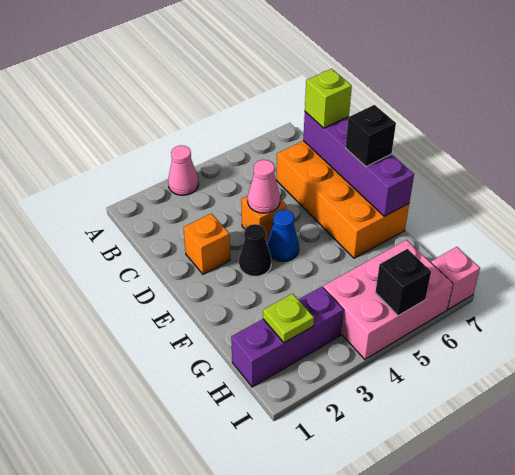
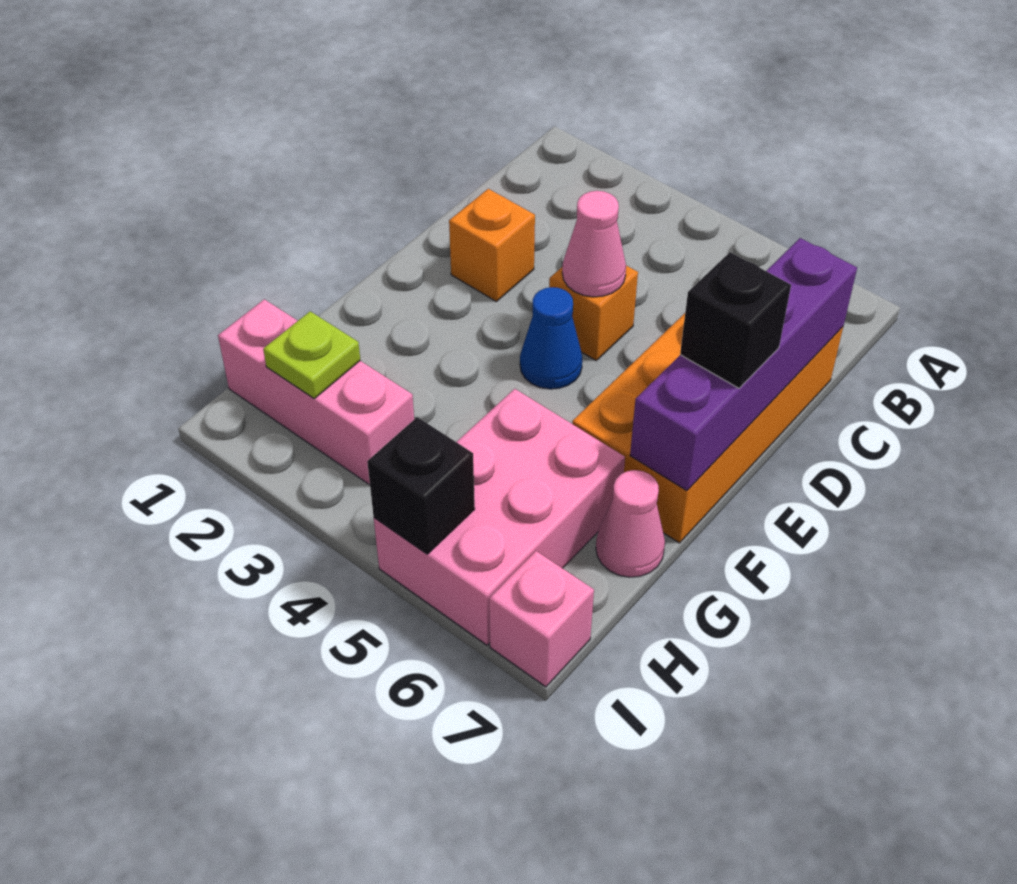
pink 1x1 cone [168,145,199,195] -> pink 1x1 cone moved to [596,470,665,577]
lime 1x1 brick [305,69,352,128] -> none
black 1x1 cone [239,224,271,277] -> none
purple 1x3 brick [231,287,343,387] -> pink 1x3 brick [218,299,414,485]
pink 2x3 brick [323,240,453,359] -> pink 2x3 brick turned to [374,389,625,645]

